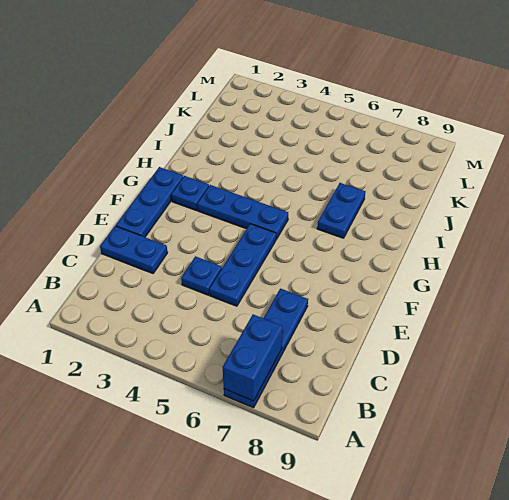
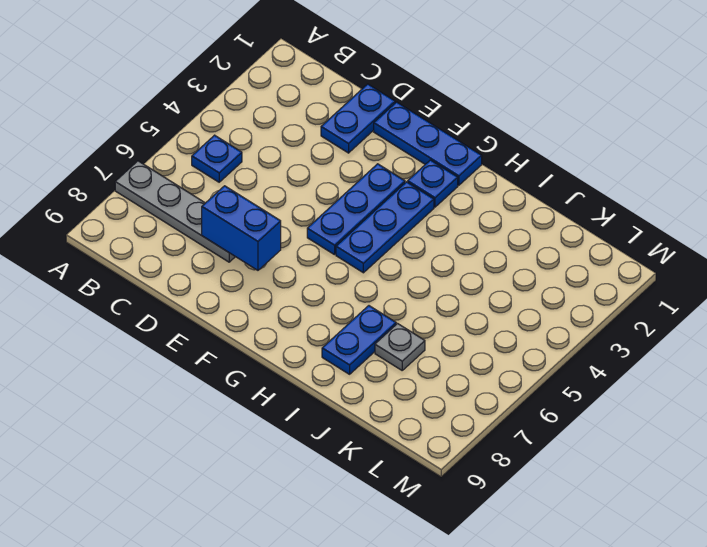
blue 1x4 plate [224,289,308,408] -> grey 1x4 plate [115,161,235,262]
blue 1x2 brick [223,314,283,401] -> blue 1x2 brick moved to [202,186,281,270]
blue 1x1 plate [181,256,222,295] -> blue 1x1 plate moved to [192,135,242,182]
blue 1x3 plate [209,224,276,306] -> blue 1x3 plate turned to [307,164,405,255]
blue 1x2 plate [317,183,365,238] -> blue 1x2 plate turned to [322,306,396,374]
none -> grey 1x1 plate [375,324,425,370]

